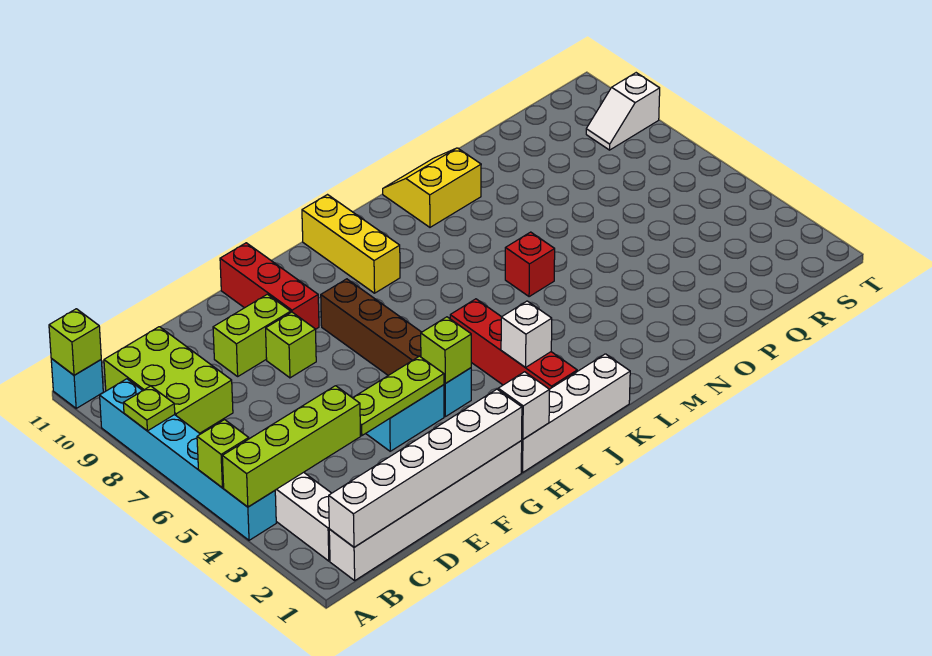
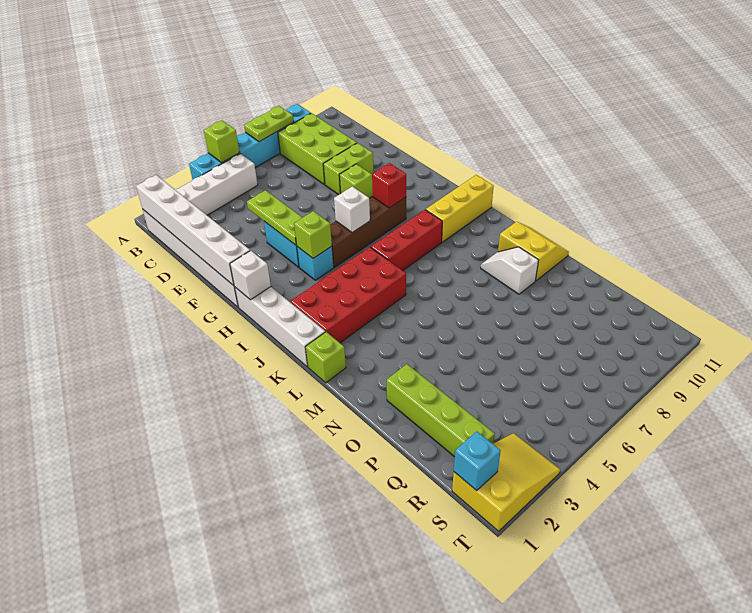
lime 1x4 brick [222,386,361,507] -> lime 1x4 brick moved to [387,364,495,457]
lime 1x1 plate [123,386,175,431] -> lime 1x2 plate [244,106,294,142]
cyan 1x1 brick [51,359,103,408] -> cyan 1x1 brick moved to [454,432,501,491]
lime 1x1 brick [49,309,101,375] -> lime 1x1 brick moved to [306,332,346,383]
lime 2x3 brick [104,327,233,433] -> lime 2x3 brick turned to [278,113,357,185]
lime 1x2 brick [213,294,291,376] -> lime 1x2 brick turned to [323,143,374,195]
red 1x3 brick [220,243,319,329] -> red 1x3 brick moved to [371,210,442,271]
red 1x4 brick [450,299,577,389] -> red 2x4 brick [290,247,406,343]
white 1x1 brick [501,301,552,367] -> white 1x1 brick moved to [334,186,370,233]
red 1x1 brick [505,232,555,297] -> red 1x1 brick moved to [372,163,406,208]
none -> yellow 2x3 slope [452,433,560,531]
white 1x2 slope [586,73,660,150] -> white 1x2 slope moved to [481,247,539,294]

